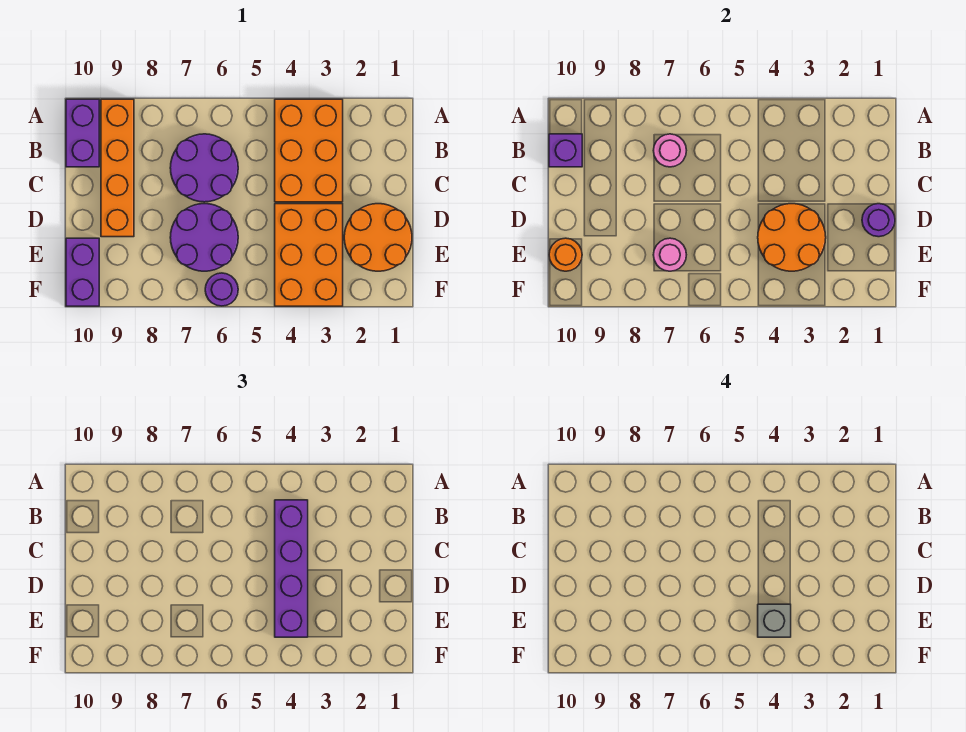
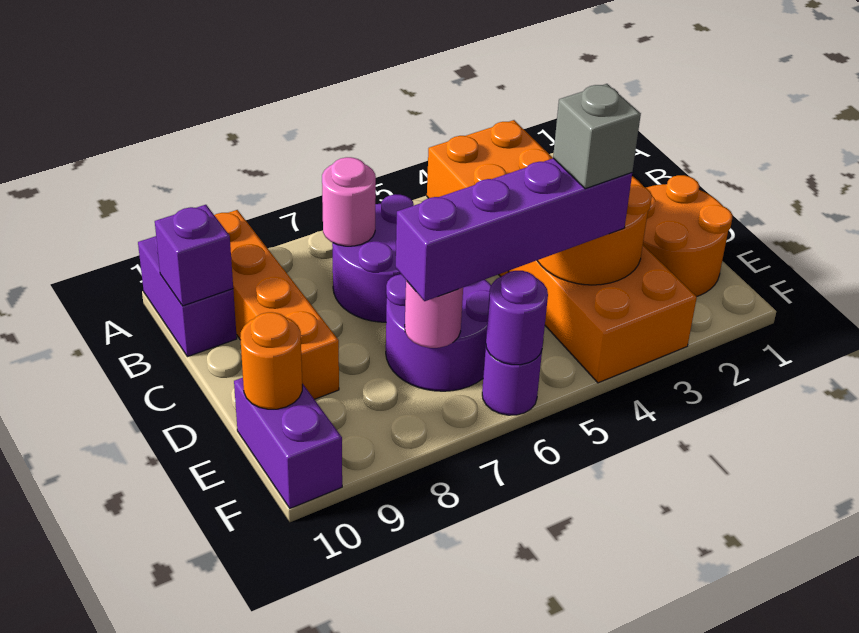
purple 1x4 brick [275,500,308,637] -> purple 1x4 brick turned to [396,158,632,301]
purple 1x1 round brick [862,204,895,237] -> purple 1x1 round brick moved to [486,271,548,365]

